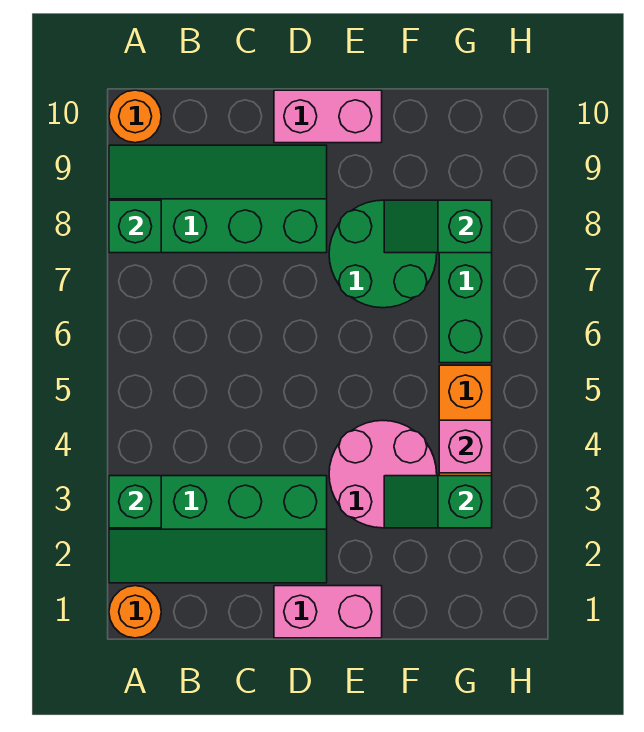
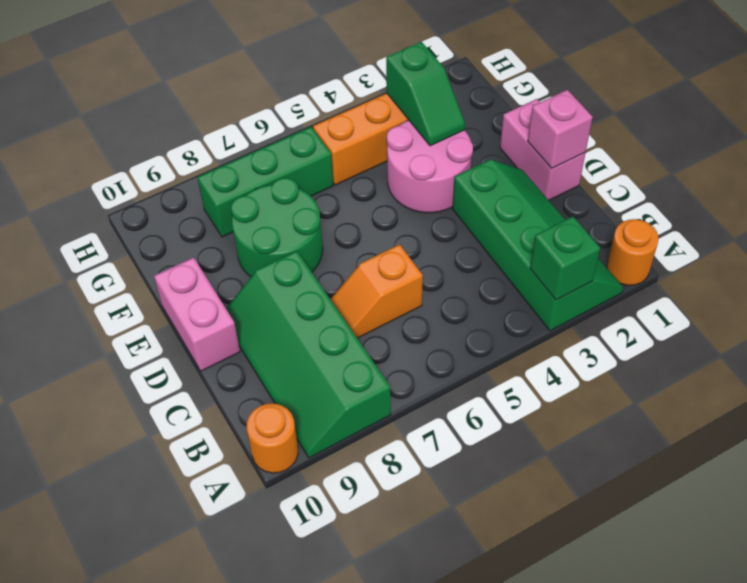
green 1x1 brick [109,200,161,253] -> none
none -> orange 1x2 slope [331,244,423,338]
green 1x2 slope [384,200,492,253] -> none
pink 1x1 brick [439,420,492,473] -> pink 1x1 brick moved to [528,90,593,169]

